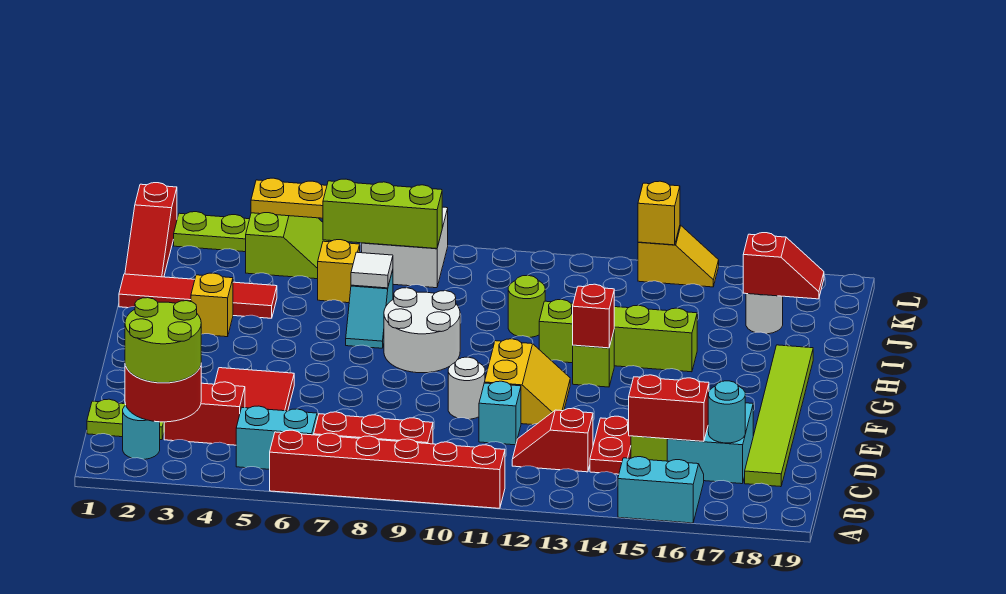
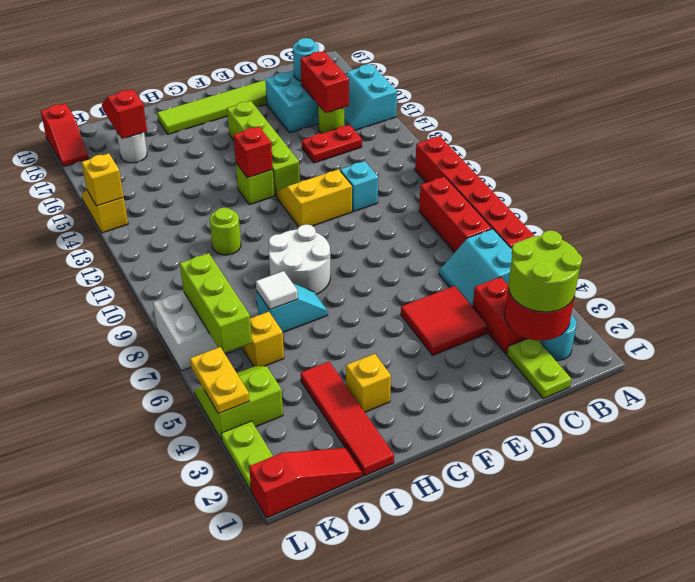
red 1x2 slope [512,408,593,472] -> red 1x2 slope moved to [41,103,89,167]
white 1x1 round brick [448,357,485,419] -> none
lime 1x4 brick [539,300,697,372] -> lime 1x4 brick moved to [227,101,300,196]

